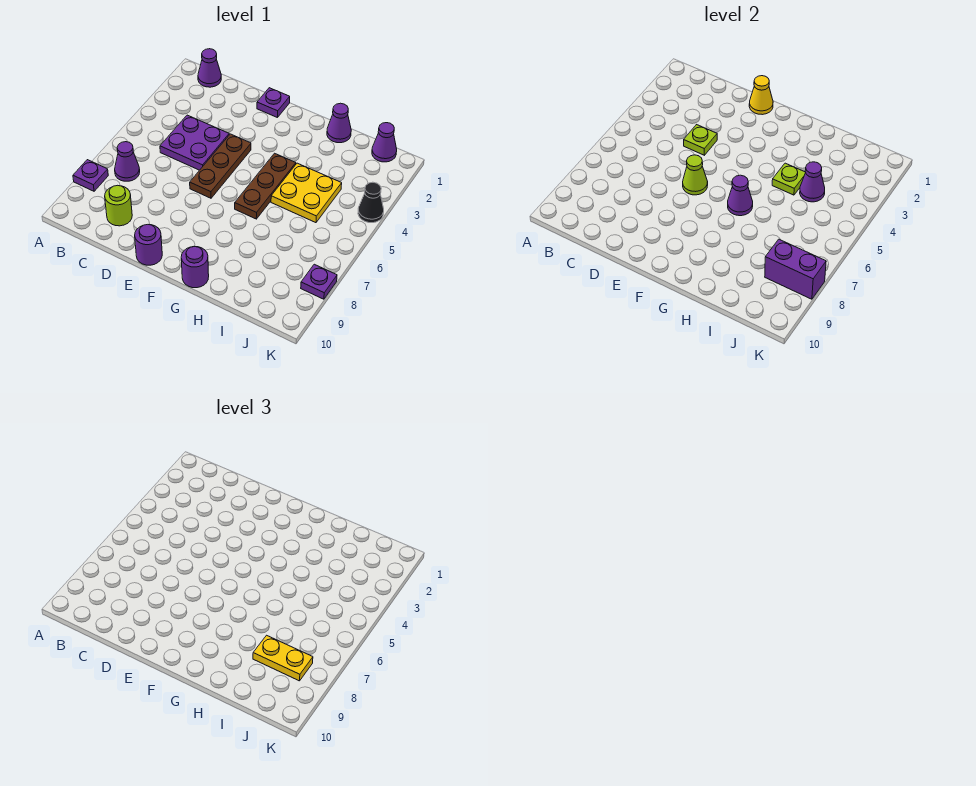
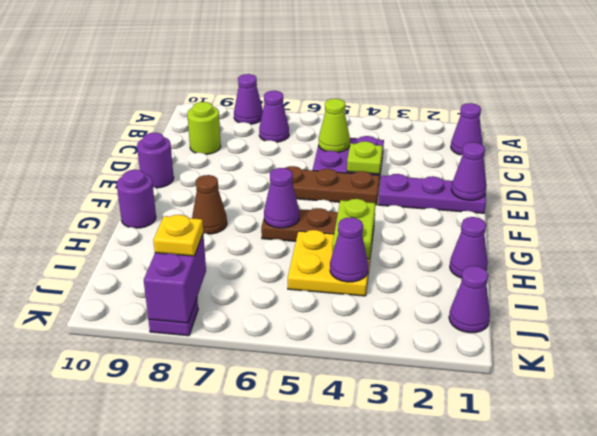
purple 1x1 plate [73,160,108,191] -> purple 1x1 cone [234,74,263,124]
purple 1x1 plate [257,88,290,118] -> purple 1x3 plate [379,174,486,213]
yellow 1x1 cone [749,76,773,115] -> purple 1x1 cone [451,142,486,200]
lime 1x1 cone [683,155,708,195] -> lime 1x1 cone moved to [319,99,350,152]
none -> brown 1x1 cone [192,175,227,234]
lime 1x1 plate [772,163,806,195] -> lime 1x2 plate [332,199,375,259]
yellow 1x2 plate [253,635,313,681] -> yellow 1x1 plate [153,215,203,256]
black 1x1 cone [358,182,384,223] -> none

